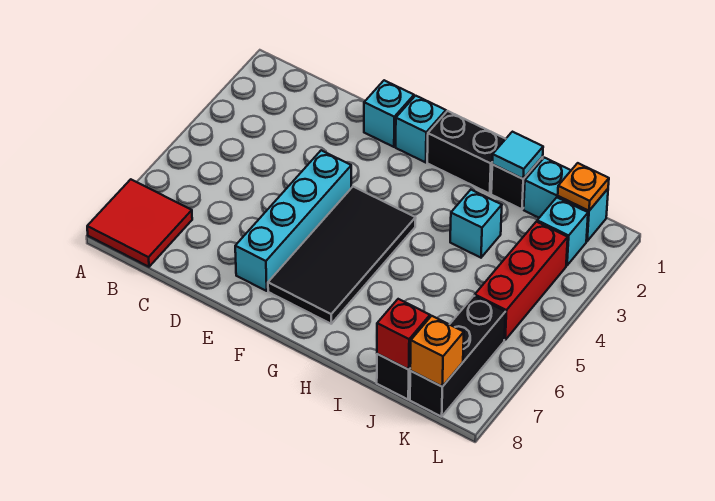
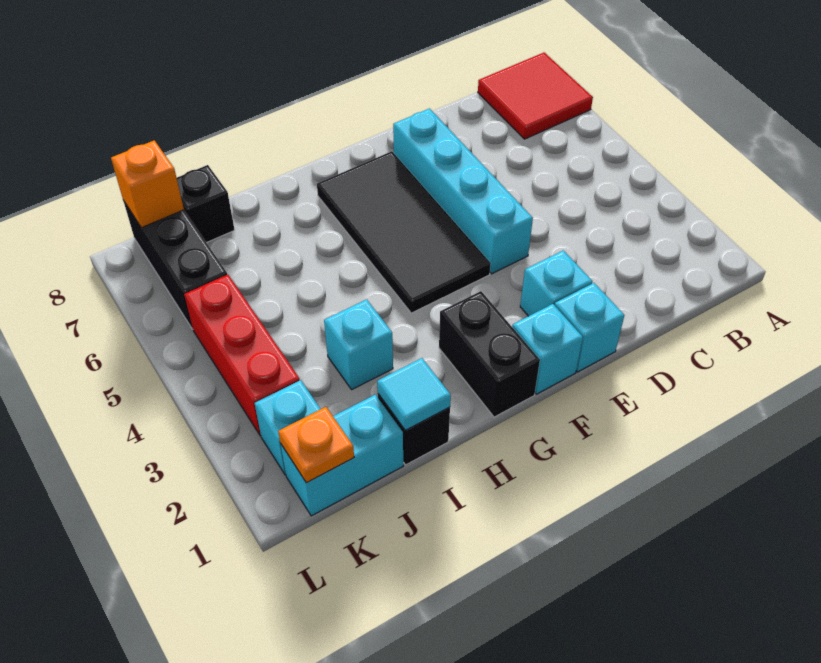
none -> cyan 1x1 brick [520,250,592,316]
black 1x2 brick [427,111,505,194] -> black 1x2 brick turned to [439,291,540,417]
red 1x1 brick [377,299,430,370] -> none

